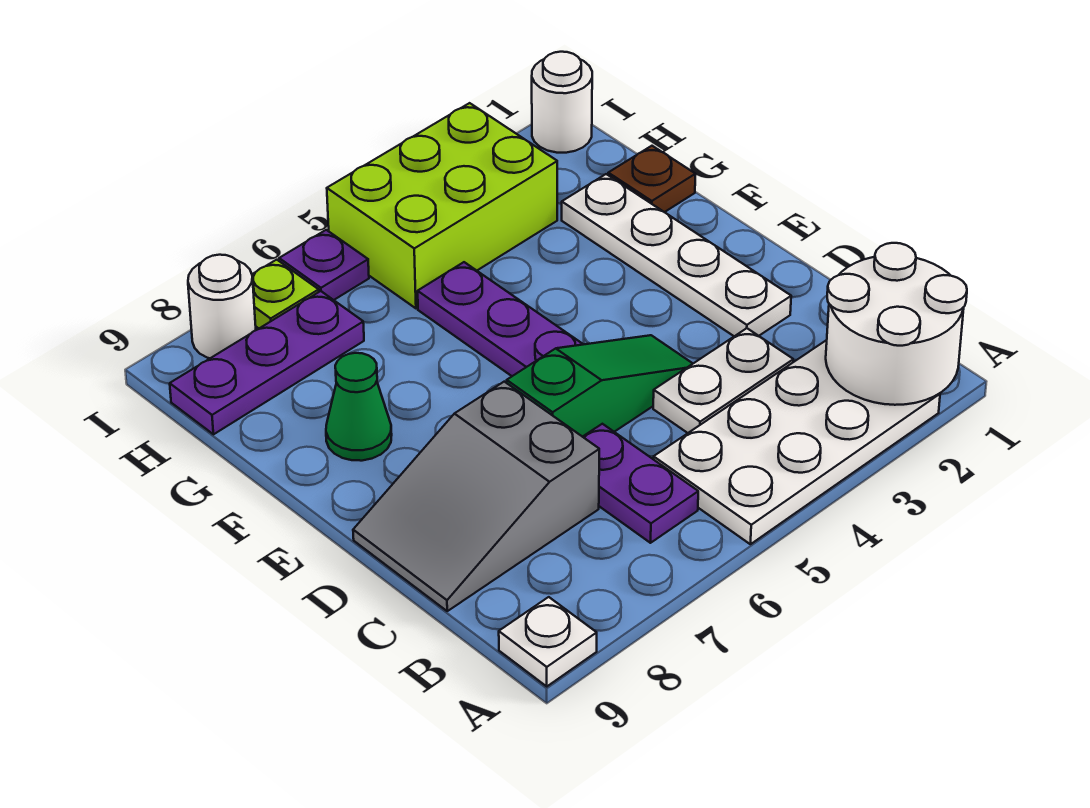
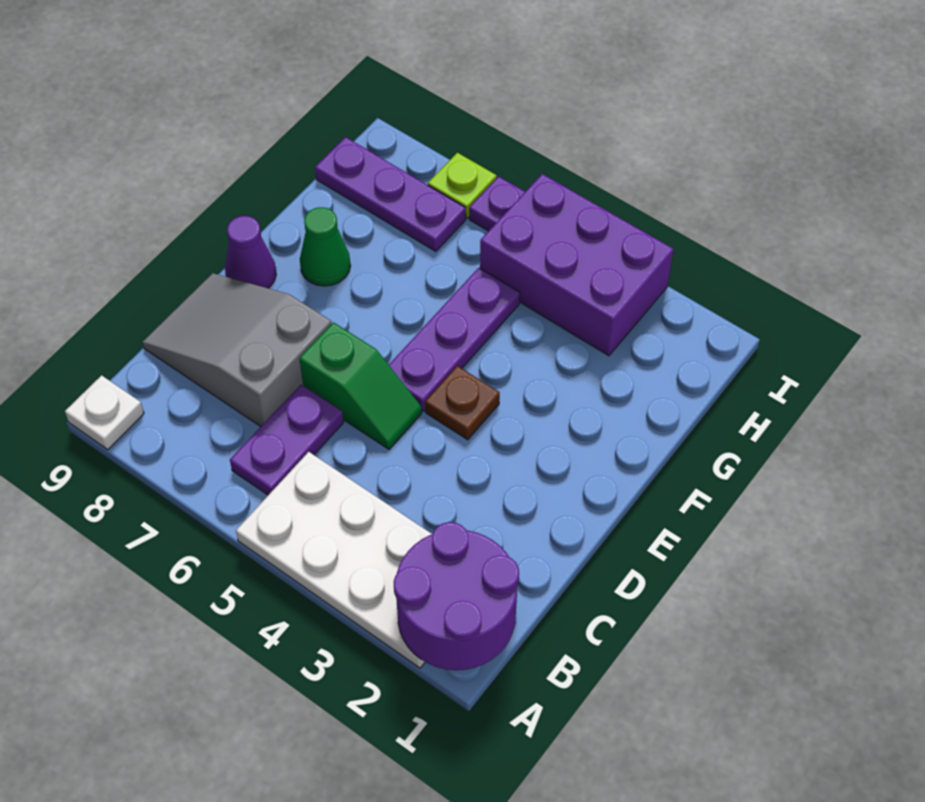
white 2x2 round brick [826,243,967,405] -> purple 2x2 round brick [394,522,519,670]
white 1x2 plate [653,328,793,433] -> none
white 1x4 plate [562,174,791,336] -> none
green 1x3 slope [507,335,693,437] -> green 1x2 slope [299,322,422,449]
none -> purple 1x1 cone [225,216,276,288]
brown 1x1 plate [608,146,696,212] -> brown 1x1 plate moved to [425,366,500,440]
lime 2x3 brick [327,103,557,308] -> purple 2x3 brick [480,174,674,356]
white 1x1 round brick [532,52,592,153] -> none
white 1x1 round brick [188,255,256,358] -> none

